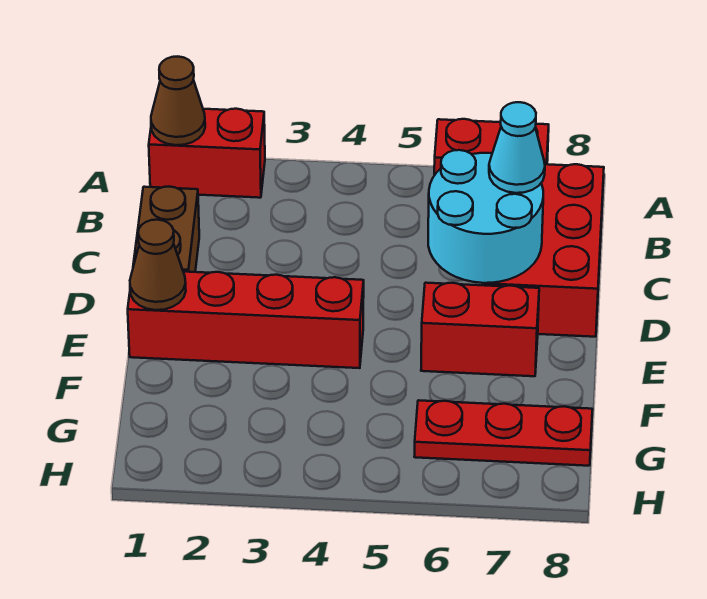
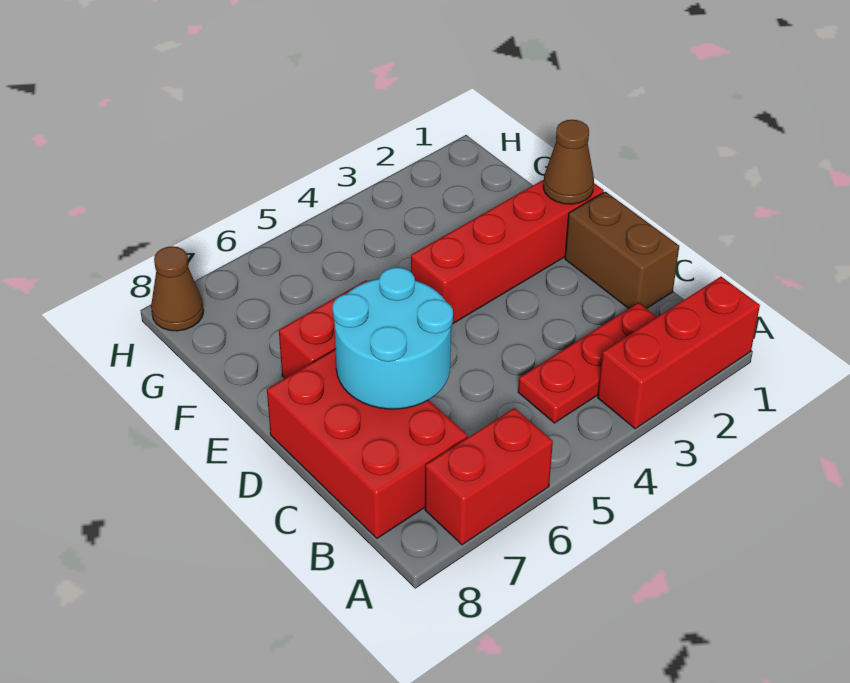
red 1x2 brick [149,109,265,198] -> red 1x3 brick [598,277,760,429]
brown 1x1 cone [151,56,205,145] -> brown 1x1 cone moved to [151,246,204,331]
cyan 1x1 cone [489,102,545,193] -> none
red 1x3 plate [414,400,592,466] -> red 1x3 plate moved to [518,303,656,423]

